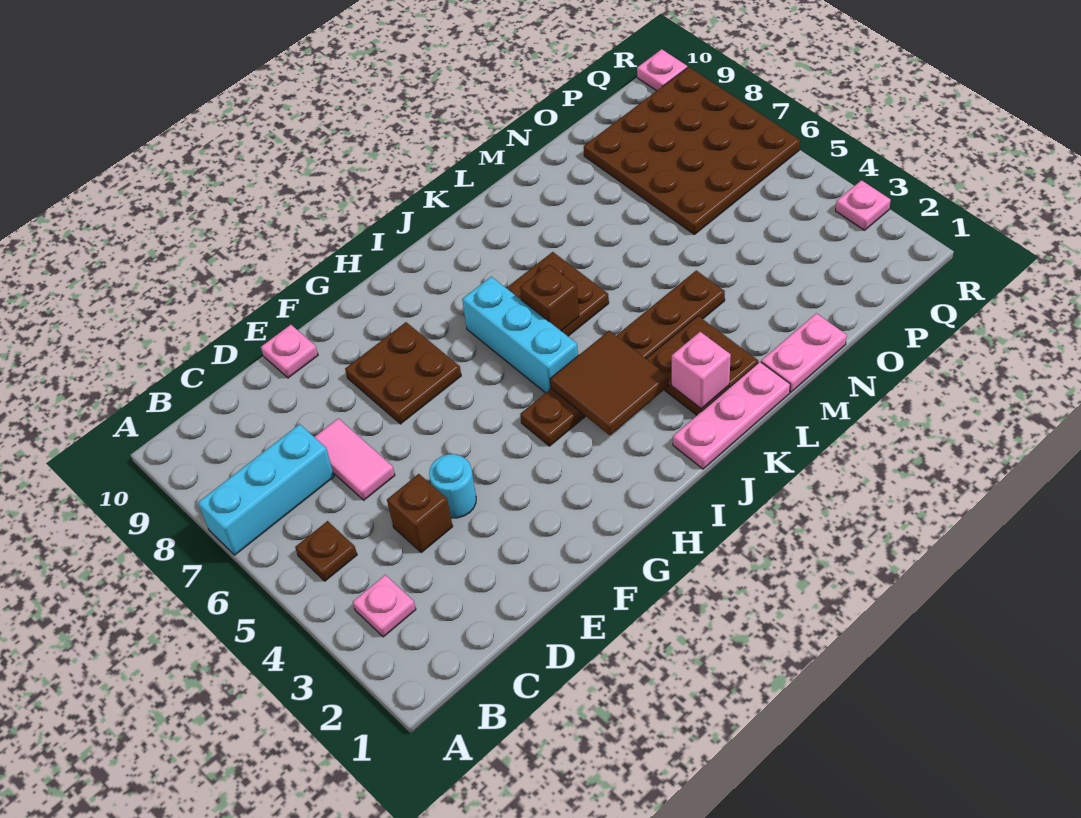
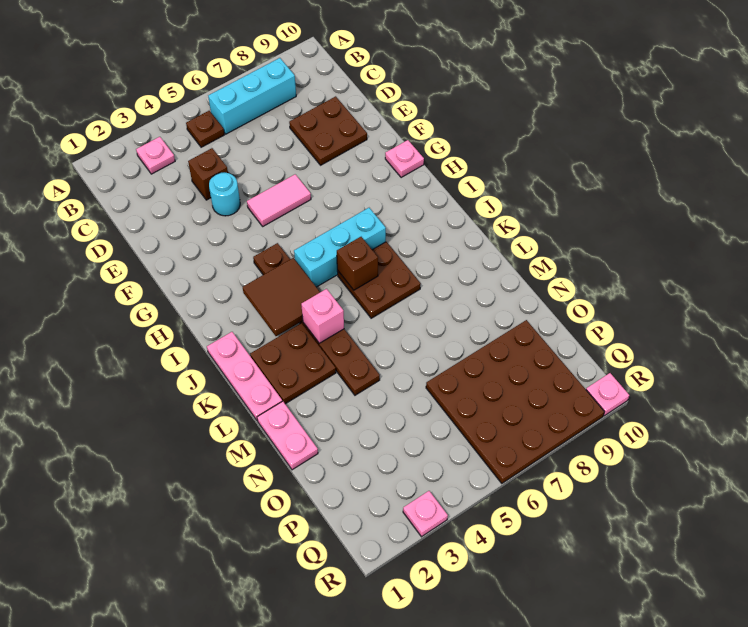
cyan 1x3 brick [198,424,334,555] -> cyan 1x3 brick turned to [208,58,296,134]
pink 1x2 tile [315,418,395,500] -> pink 1x2 tile moved to [247,174,311,226]
pink 1x1 plate [261,325,318,378] -> pink 1x1 plate moved to [385,140,424,178]
brown 2x2 plate [345,322,461,424] -> brown 2x2 plate moved to [289,96,367,165]
pink 1x1 brick [672,332,731,409] -> pink 1x1 brick moved to [301,289,344,343]

